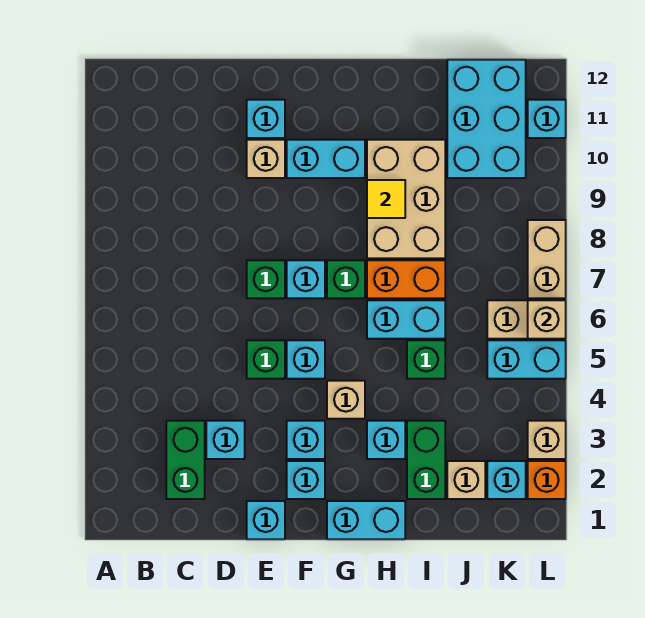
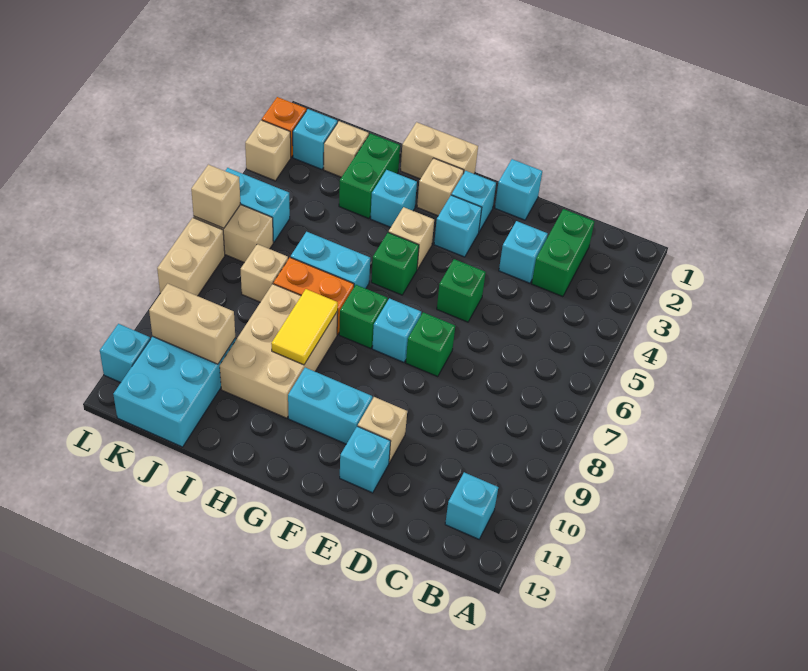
cyan 1x1 brick [287,340,325,379] -> cyan 1x1 brick moved to [445,472,498,539]
cyan 1x2 brick [327,501,405,539] -> tan 1x2 brick [401,122,478,179]
none -> tan 1x1 brick [417,158,464,216]
yellow 1x1 tile [367,180,405,218] -> yellow 1x2 tile [271,289,338,365]
green 1x1 brick [407,340,445,379] -> green 1x1 brick moved to [371,232,419,295]
none -> tan 1x1 brick [241,244,288,302]
none -> tan 1x2 brick [149,284,235,364]

